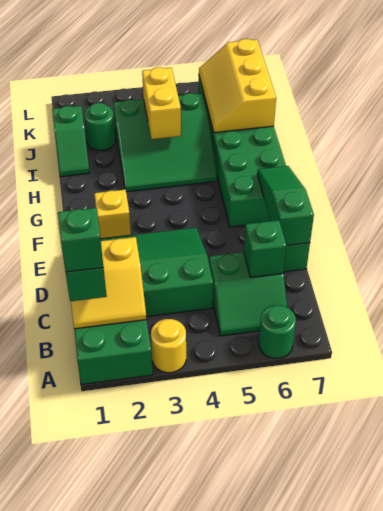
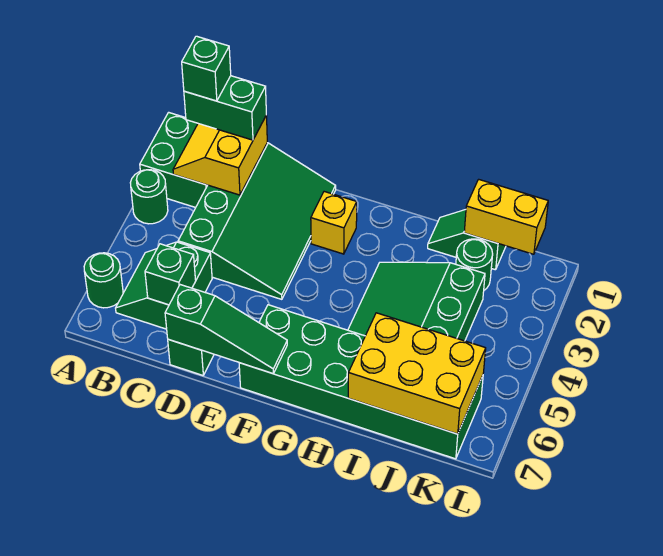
yellow 1x1 round brick [151,319,186,373] -> green 1x1 round brick [130,170,168,224]
yellow 1x2 brick [142,67,181,139] -> yellow 1x2 brick moved to [464,179,548,254]
yellow 2x3 slope [199,39,276,133] -> yellow 2x3 brick [348,313,486,434]

